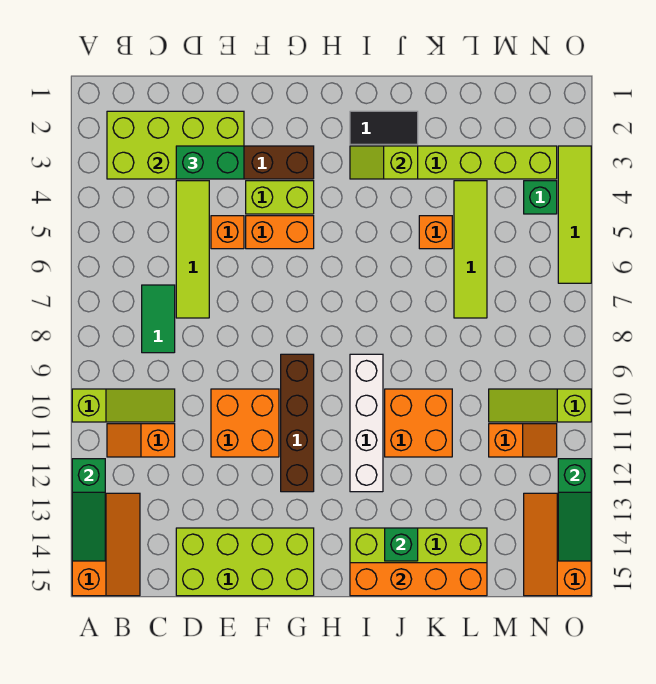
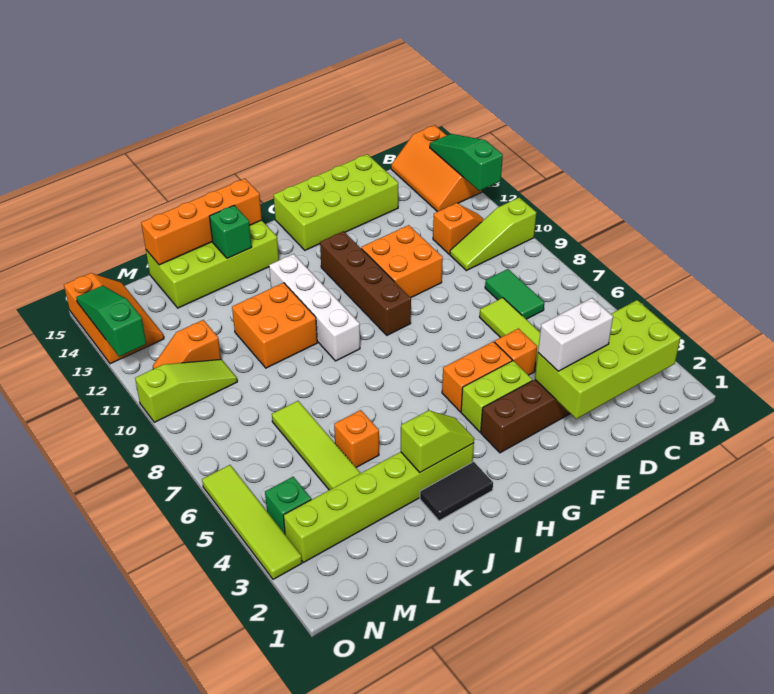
green 1x2 brick [176,146,244,179] -> white 1x2 brick [538,298,613,371]

